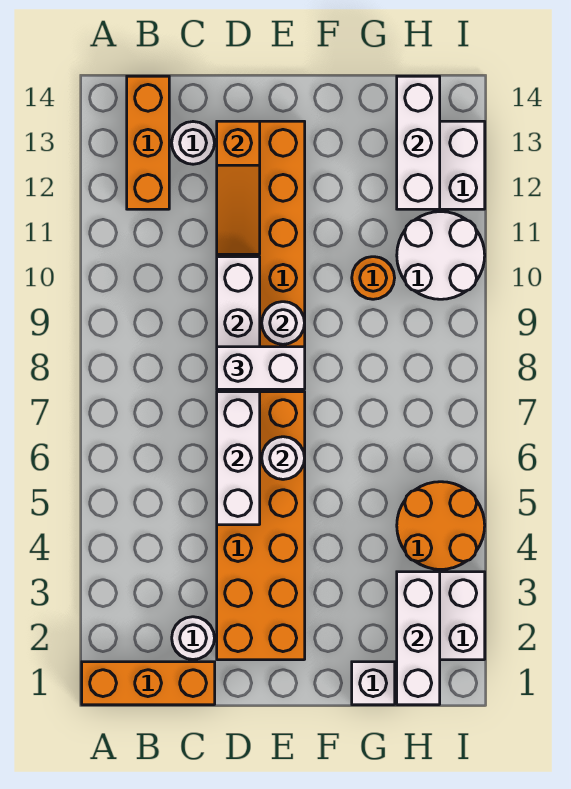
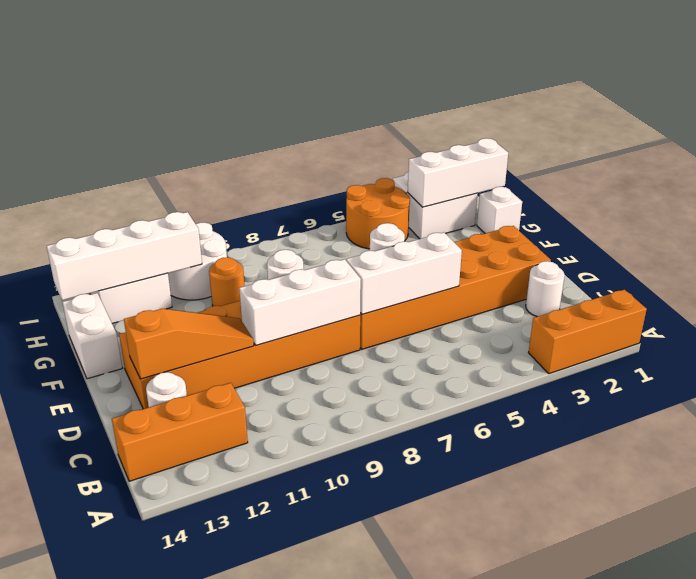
orange 1x3 brick [82,662,215,705] -> orange 1x3 brick turned to [529,290,647,374]
white 1x2 brick [217,347,305,389] -> white 1x2 brick moved to [63,293,122,379]
white 1x3 brick [397,76,440,209] -> white 1x4 brick [47,212,202,300]

